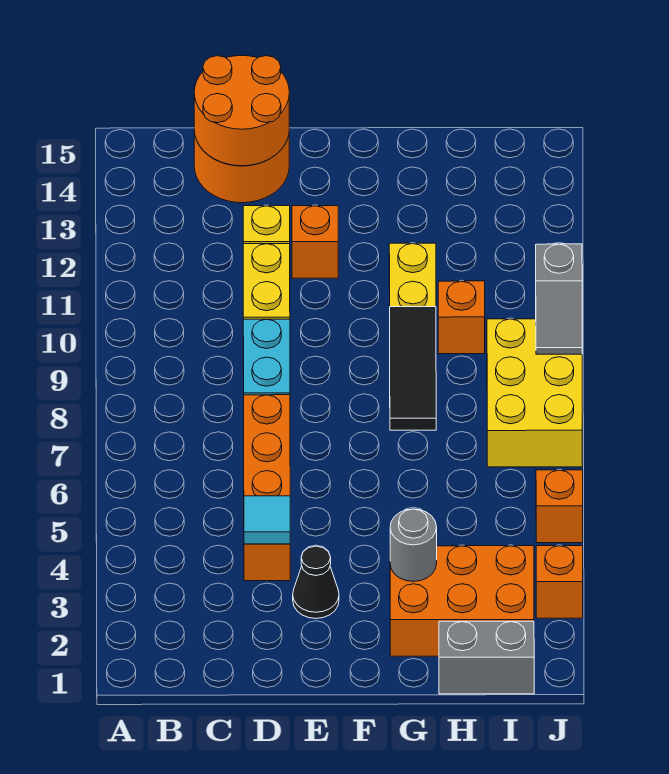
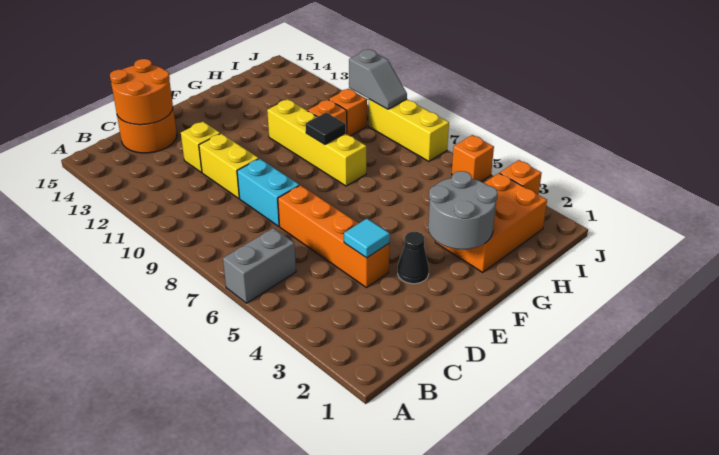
orange 1x1 brick [292,206,338,278] -> orange 1x1 brick moved to [329,89,367,136]
grey 1x1 round brick [390,509,437,581] -> grey 2x2 round brick [428,171,498,249]
black 1x3 tile [390,307,436,430] -> black 1x1 tile [306,112,346,144]
grey 1x2 brick [439,621,534,694] -> grey 1x2 brick moved to [223,228,296,303]
yellow 2x3 brick [487,319,582,467] -> yellow 1x3 brick [369,99,449,161]

